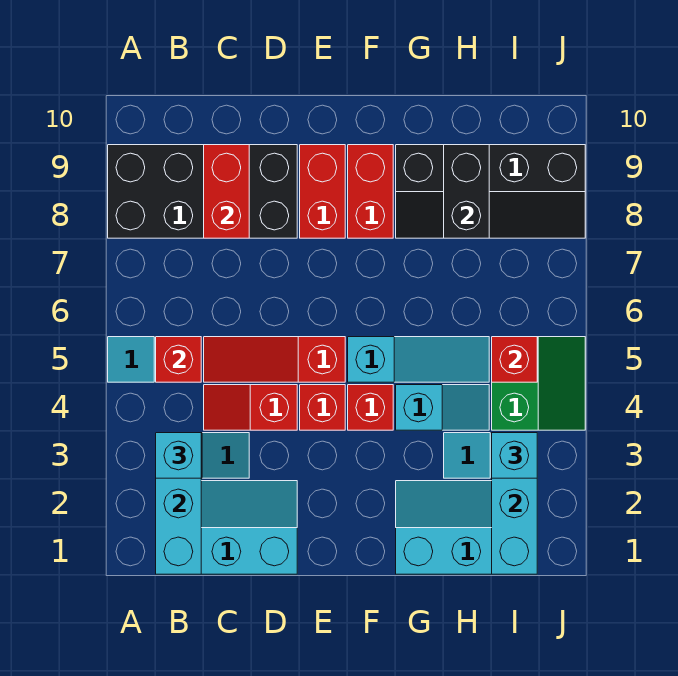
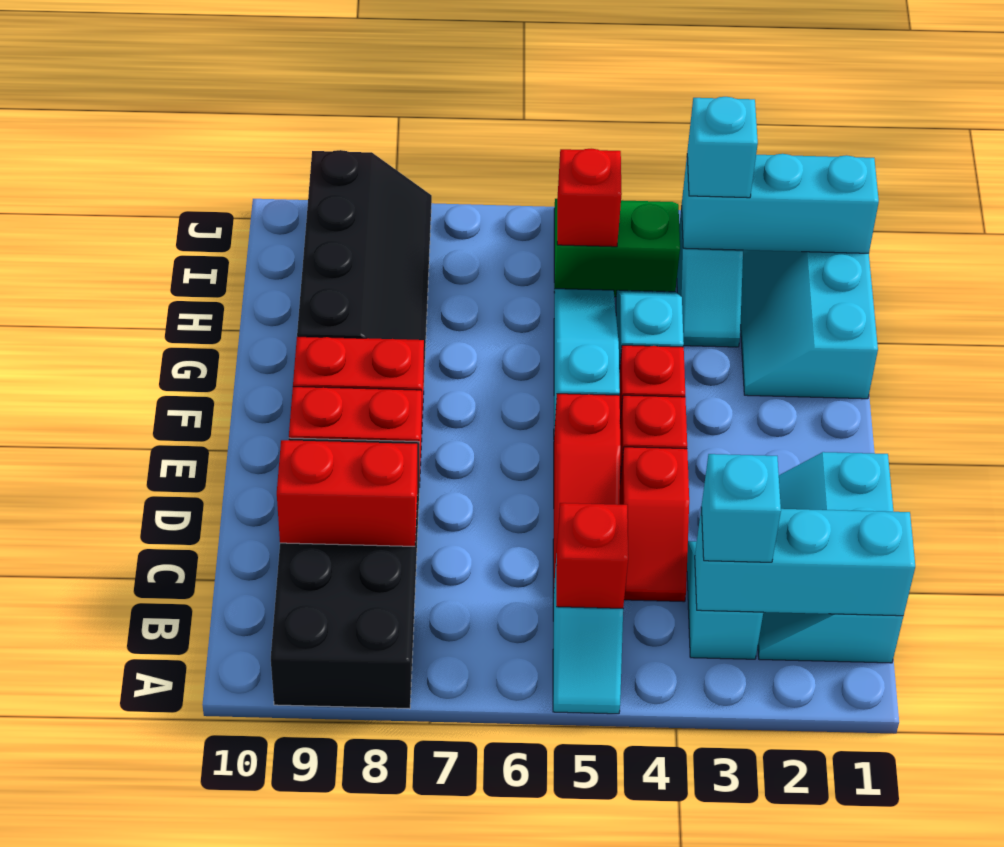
black 1x2 brick [444,145,489,238] -> none

